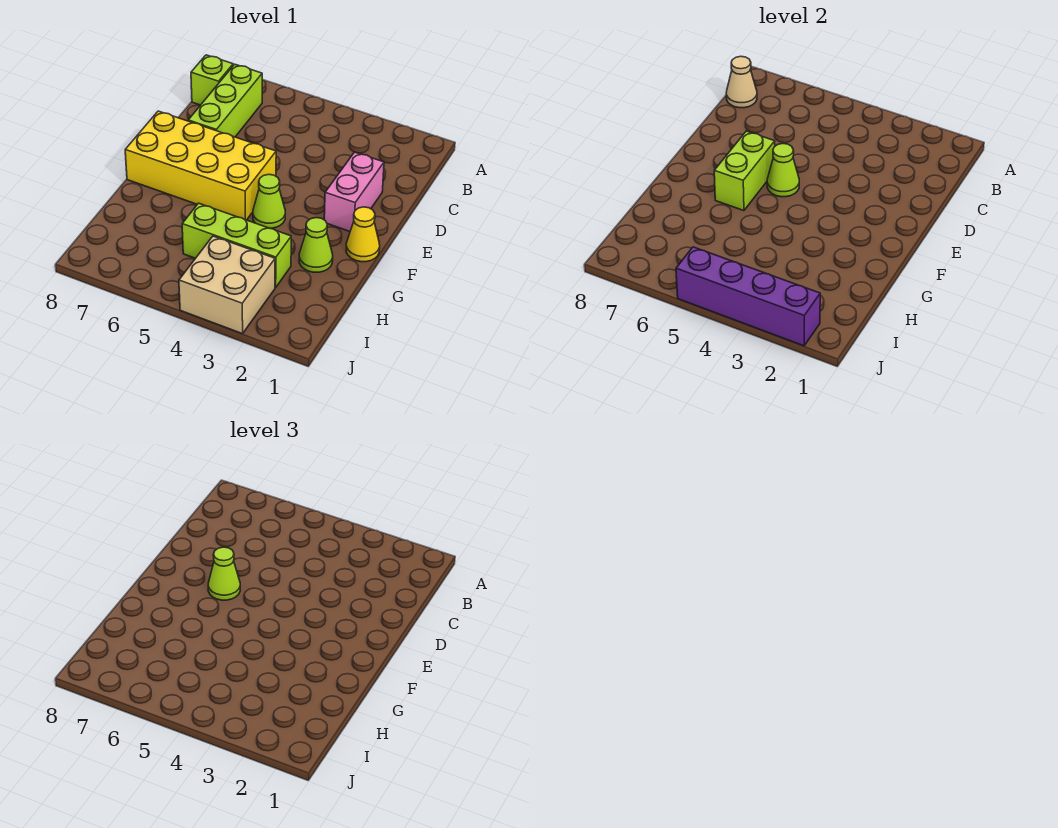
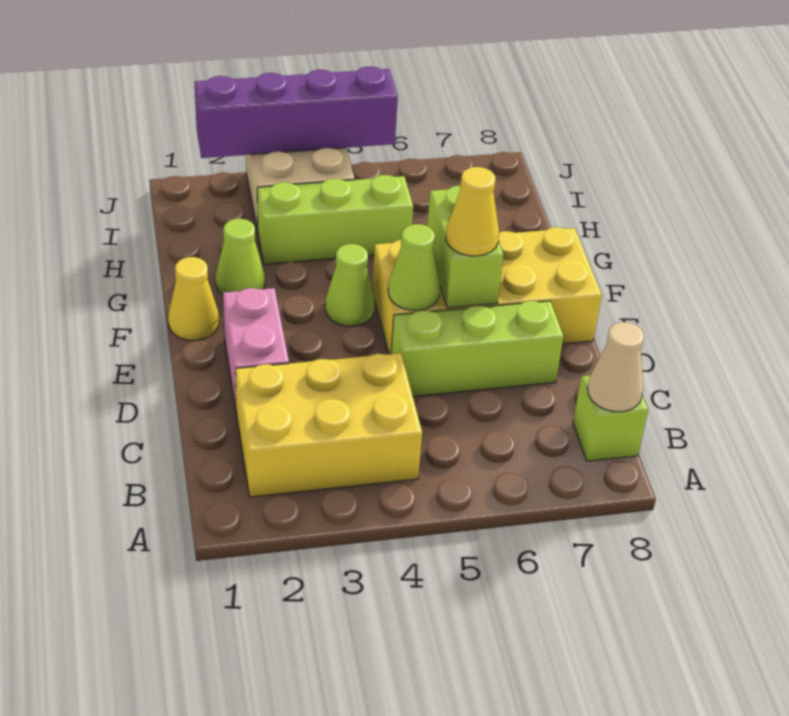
none -> yellow 2x3 brick [235,353,422,497]
lime 1x3 brick [188,64,262,137] -> lime 1x3 brick turned to [391,301,563,396]
lime 1x1 cone [208,547,240,600] -> yellow 1x1 cone [446,167,499,256]

